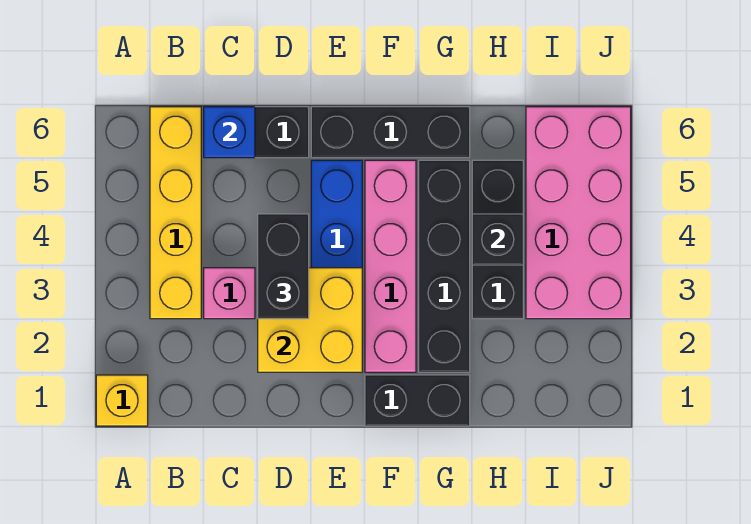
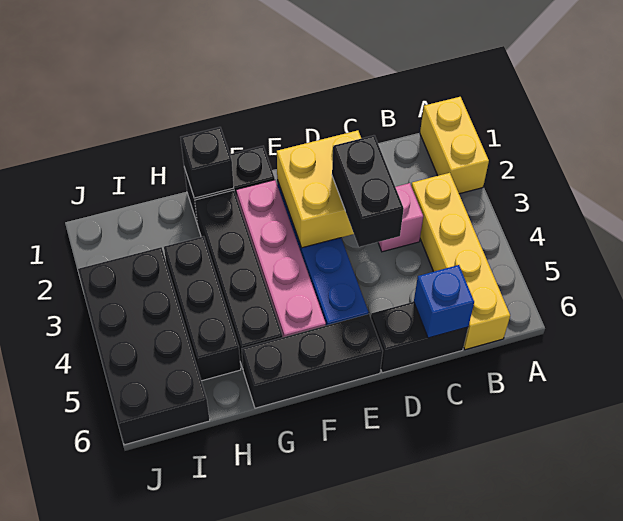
yellow 1x1 brick [96,375,148,426] -> yellow 1x2 brick [420,97,489,194]
black 1x1 brick [472,214,523,265] -> black 1x1 brick moved to [181,127,234,198]
pink 2x4 brick [526,107,631,319] -> black 2x4 brick [78,247,210,445]

